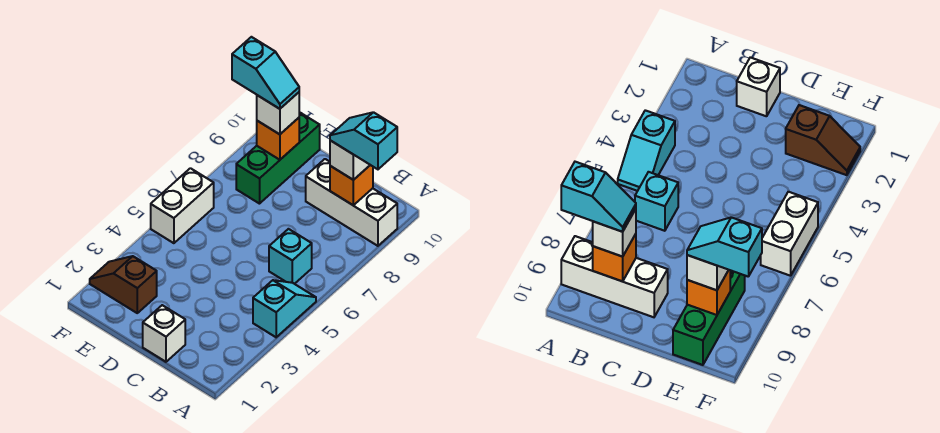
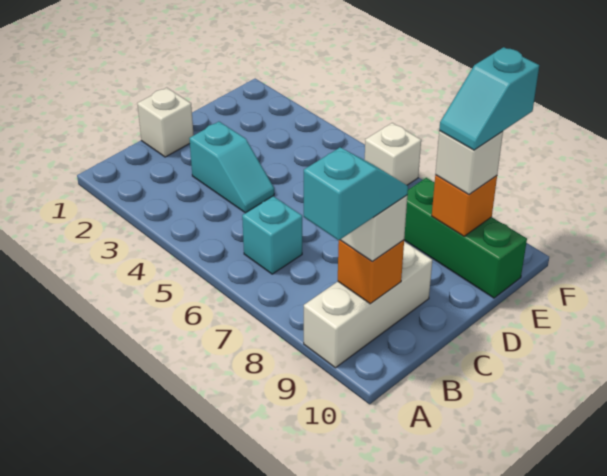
cyan 1x2 slope [253,280,316,337] -> cyan 1x2 slope moved to [189,122,274,213]
brown 1x2 slope [90,256,157,313] -> none
white 1x2 brick [151,168,214,243] -> white 1x1 brick [365,123,421,185]

